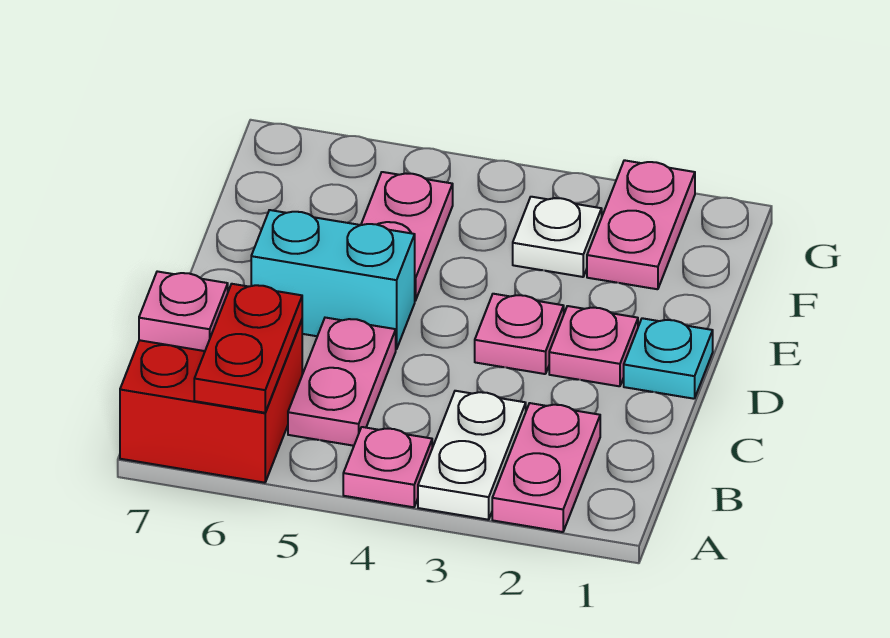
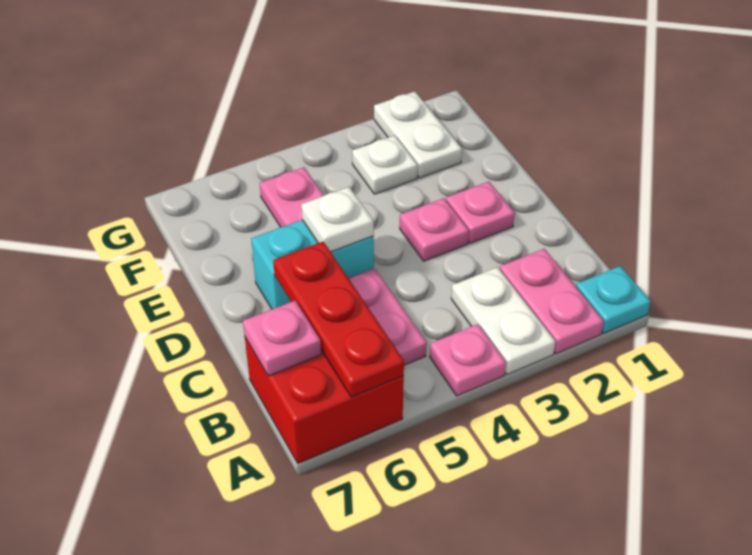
red 1x2 plate [194,284,302,413] -> red 1x3 plate [273,242,404,397]
cyan 1x1 plate [624,318,713,399] -> cyan 1x1 plate moved to [576,266,651,334]
none -> white 1x1 plate [301,187,374,252]
pink 1x2 plate [587,160,695,289] -> white 1x2 plate [374,92,462,178]

